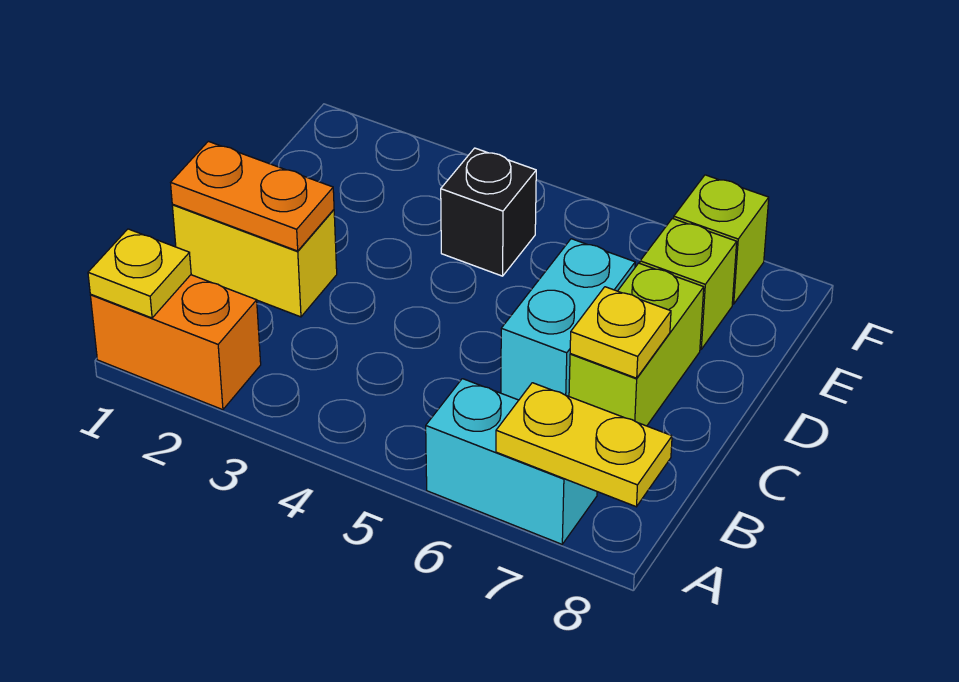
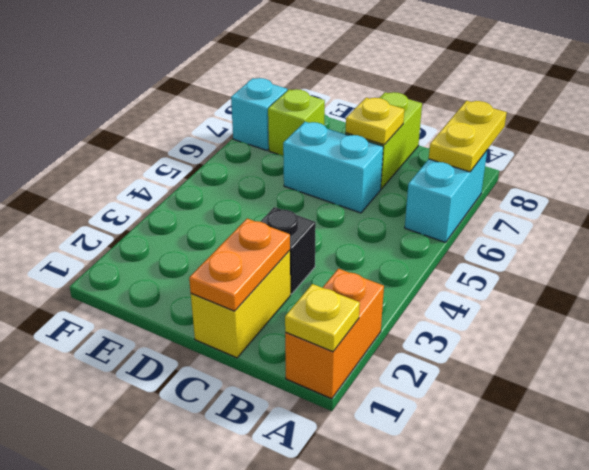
lime 1x2 brick [569,263,704,426] -> lime 1x2 brick turned to [346,92,422,189]
black 1x1 brick [441,148,536,276] -> black 1x1 brick moved to [260,207,316,294]
lime 1x1 brick [674,175,769,304] -> cyan 1x1 brick [231,78,287,150]

